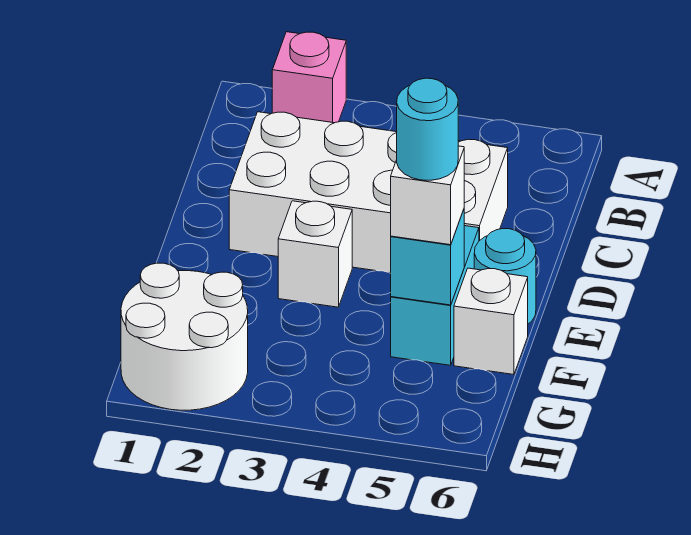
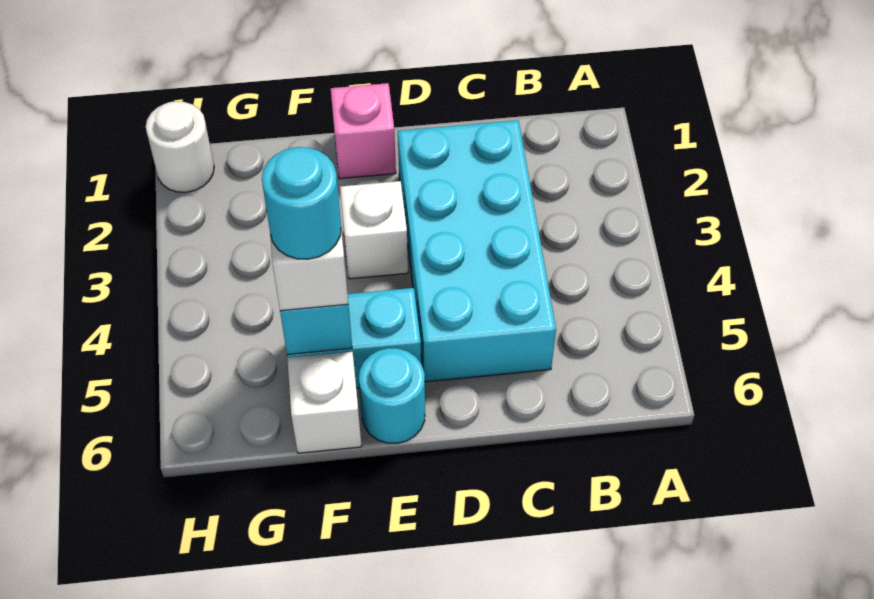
pink 1x1 brick [272,32,346,123] -> pink 1x1 brick moved to [331,83,396,179]
white 2x4 brick [229,112,508,273] -> cyan 2x4 brick [398,120,556,382]
white 2x2 round brick [121,263,248,410] -> white 1x1 round brick [146,101,214,192]

